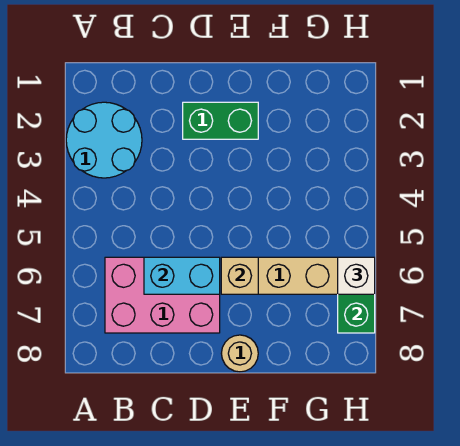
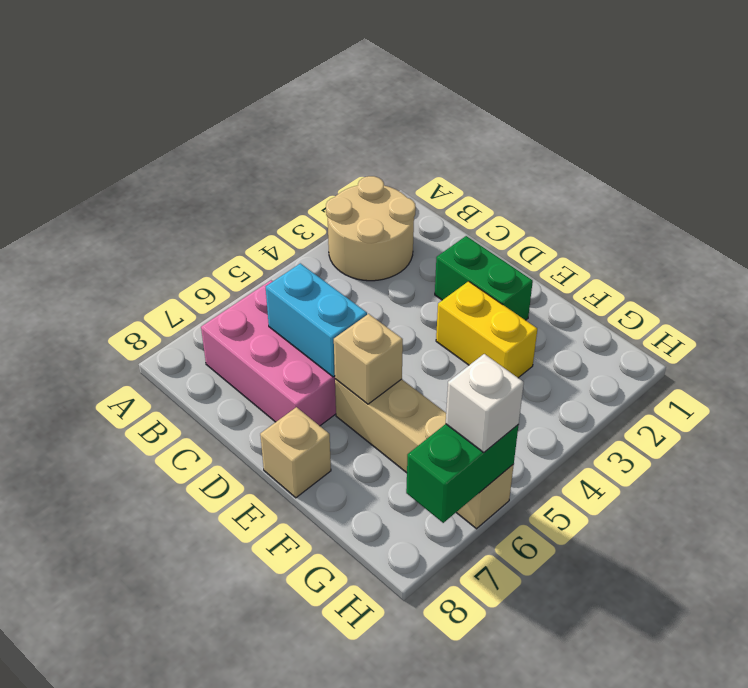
cyan 2x2 round brick [66,102,142,178] -> tan 2x2 round brick [326,176,416,281]
none -> yellow 1x2 brick [436,281,537,378]
tan 1x1 round brick [221,335,258,372] -> tan 1x1 brick [260,407,331,498]

